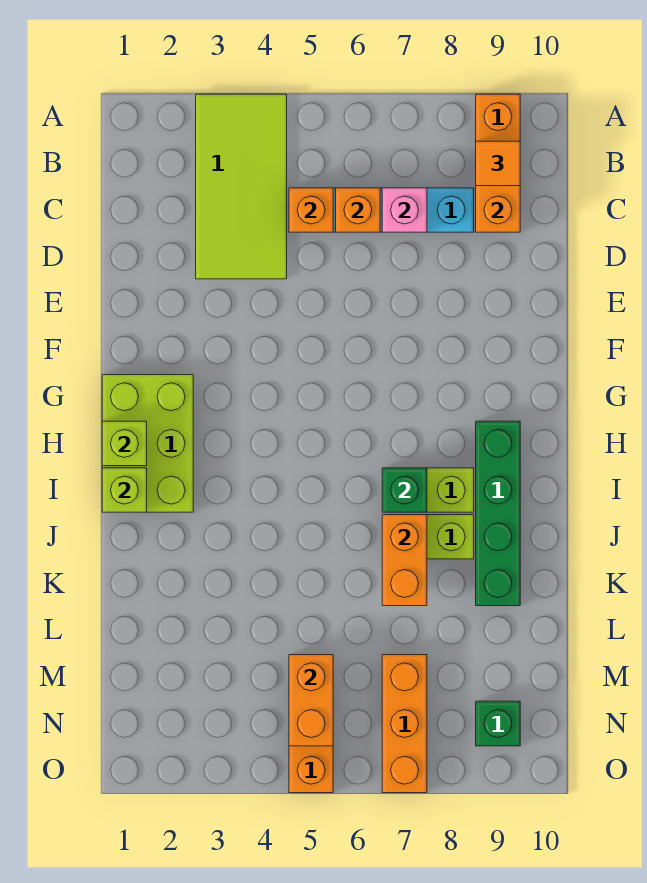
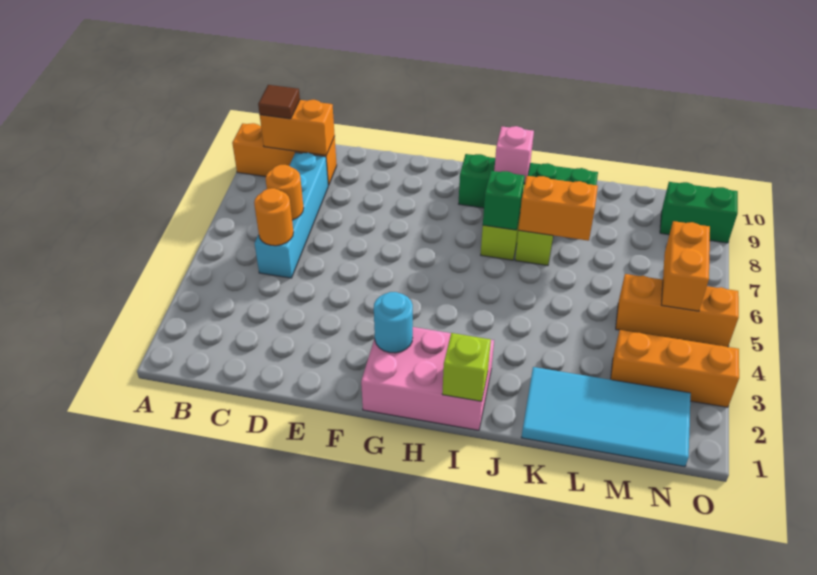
lime 2x4 tile [196,94,287,279] -> none
orange 1x1 tile [476,141,520,186] -> brown 1x1 tile [258,85,300,119]
orange 1x1 brick [289,188,333,232] -> orange 1x1 round brick [254,188,293,246]
orange 1x1 brick [336,188,380,232] -> orange 1x1 round brick [266,165,304,220]
pink 1x1 brick [382,188,427,232] -> pink 1x1 brick moved to [494,126,534,183]
lime 2x3 brick [102,375,193,512] -> pink 2x3 brick [361,327,494,430]
none -> cyan 1x1 round brick [374,292,413,353]
lime 1x1 brick [102,421,147,466] -> none
none -> cyan 2x4 tile [521,367,691,467]
orange 1x2 brick [289,655,333,746] -> orange 1x2 brick turned to [662,221,710,311]
orange 1x3 brick [382,655,427,793] -> orange 1x3 brick moved to [611,330,739,407]
green 1x1 brick [476,701,520,746] -> green 1x2 brick [660,182,738,243]

